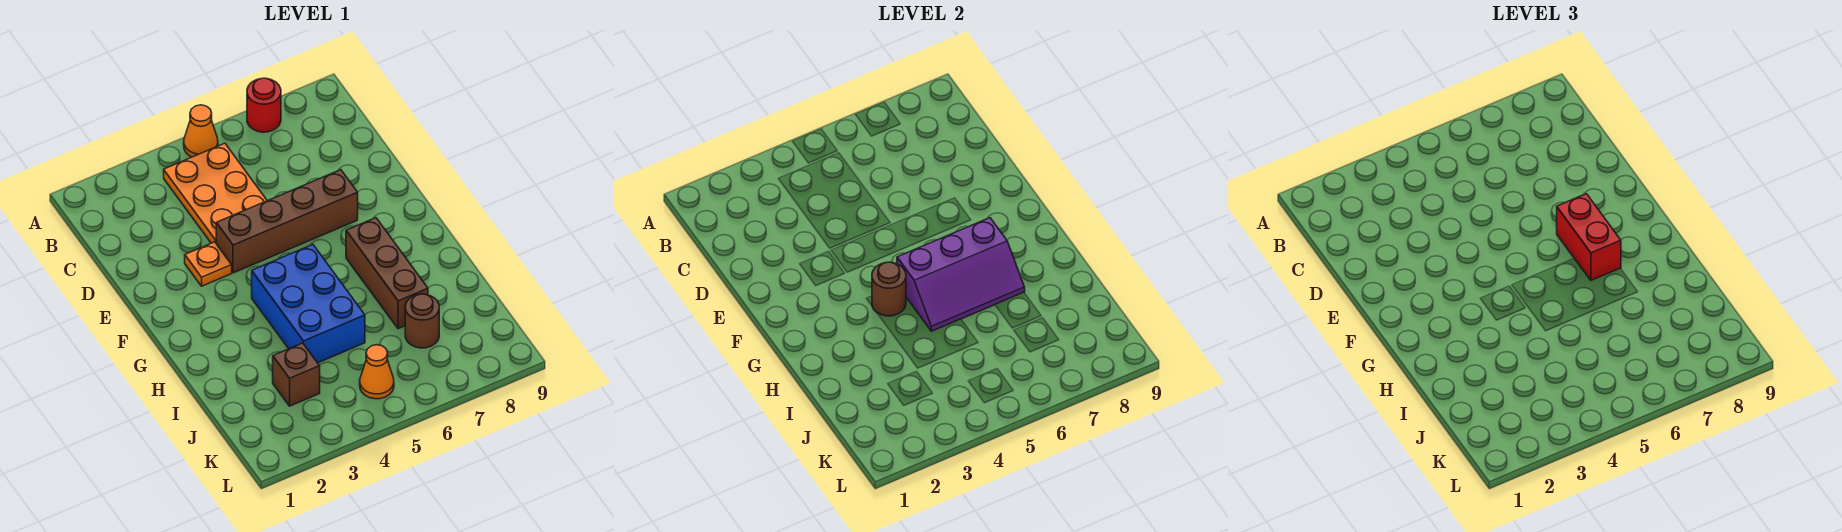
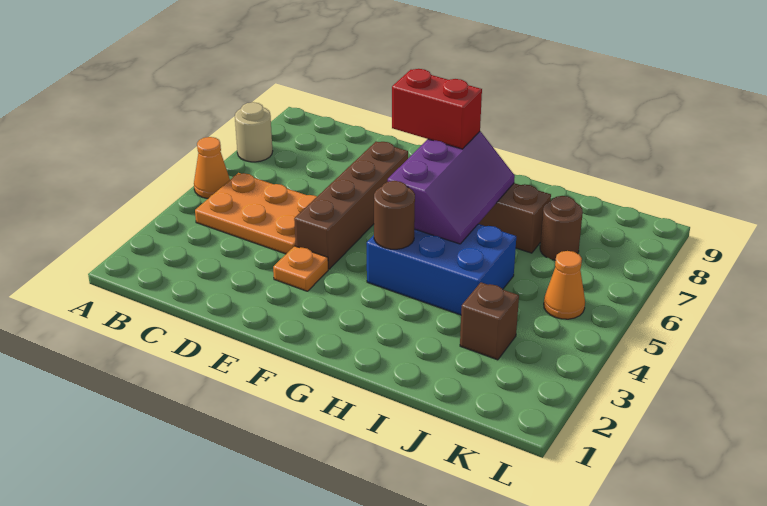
red 1x1 round brick [247,78,281,132] -> tan 1x1 round brick [235,102,273,162]

